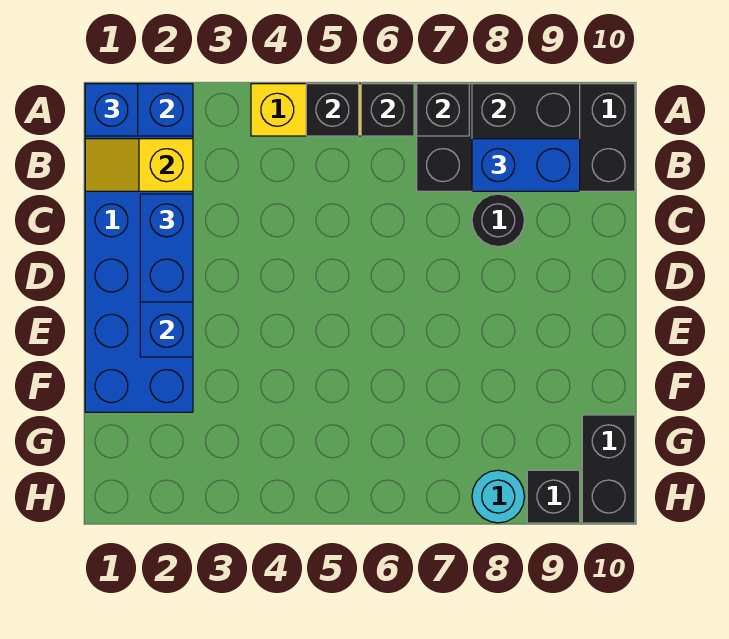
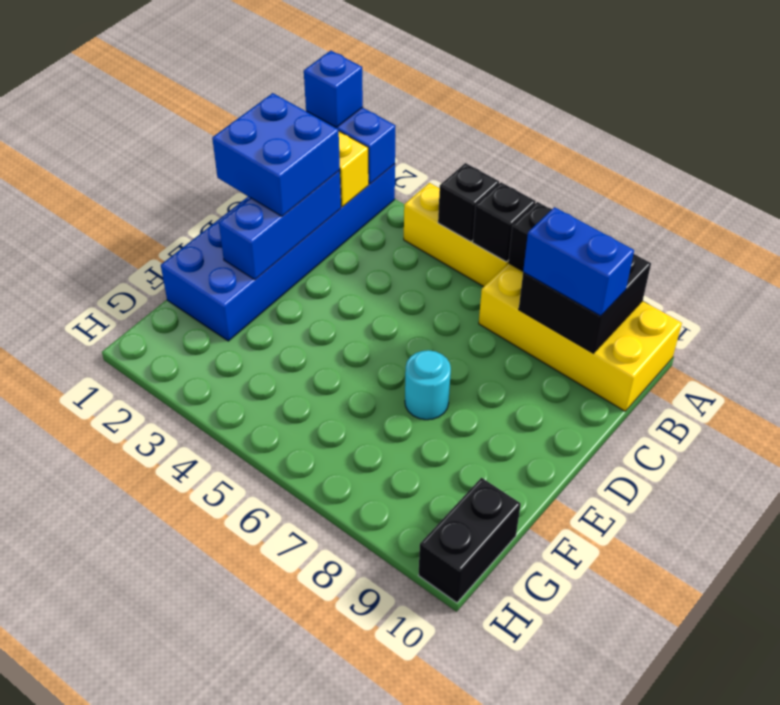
black 2x4 brick [417,84,635,191] -> yellow 2x4 brick [479,263,682,411]
blue 1x2 brick [140,194,193,302] -> blue 2x2 brick [212,93,340,216]
black 1x1 round brick [472,194,524,247] -> none
cyan 1x1 round brick [472,470,524,523] -> cyan 1x1 round brick moved to [405,350,451,420]
black 1x1 brick [527,470,580,523] -> none

